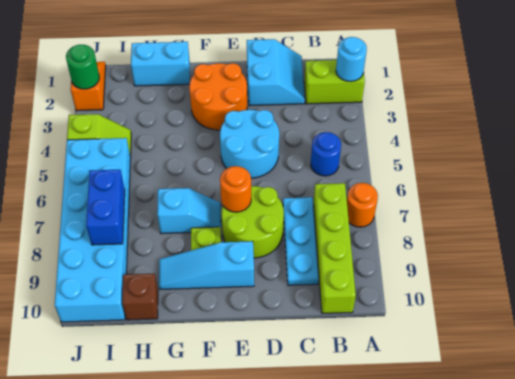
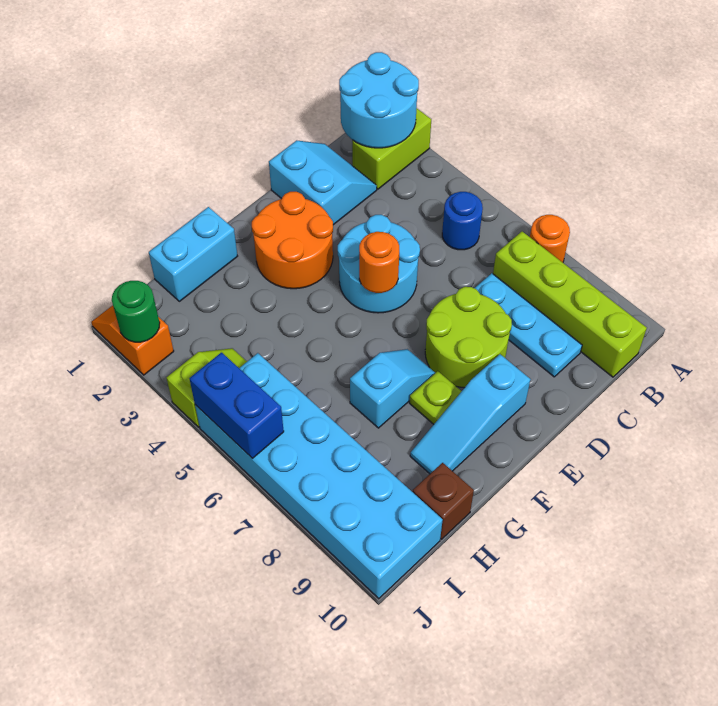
cyan 1x1 round brick [336,37,367,82] -> cyan 2x2 round brick [339,52,419,148]
orange 1x1 round brick [220,166,251,212] -> orange 1x1 round brick moved to [359,232,399,293]
blue 1x2 brick [86,170,125,245] -> blue 1x2 brick moved to [190,353,284,458]

